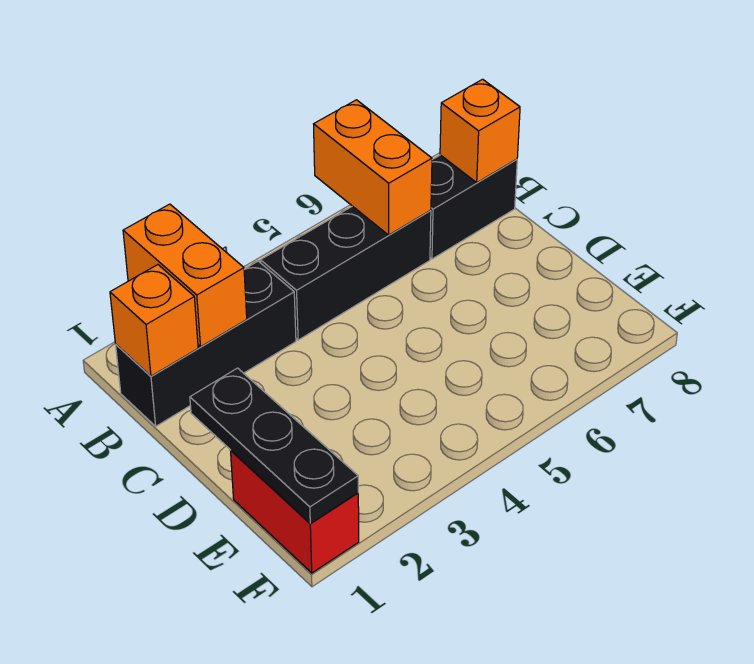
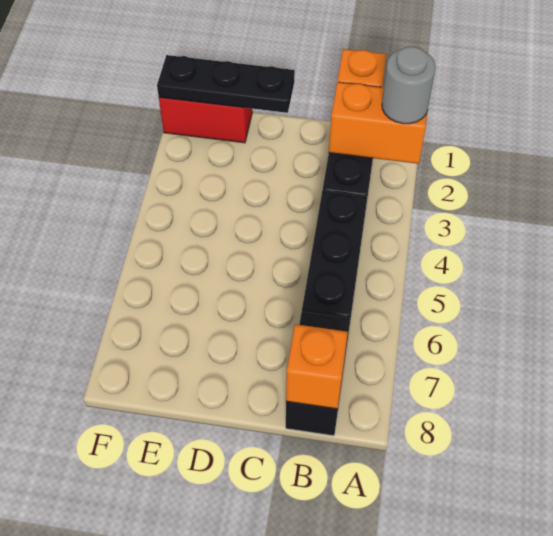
none -> grey 1x1 round brick [382,47,435,124]
orange 1x2 brick [314,100,432,235] -> none

